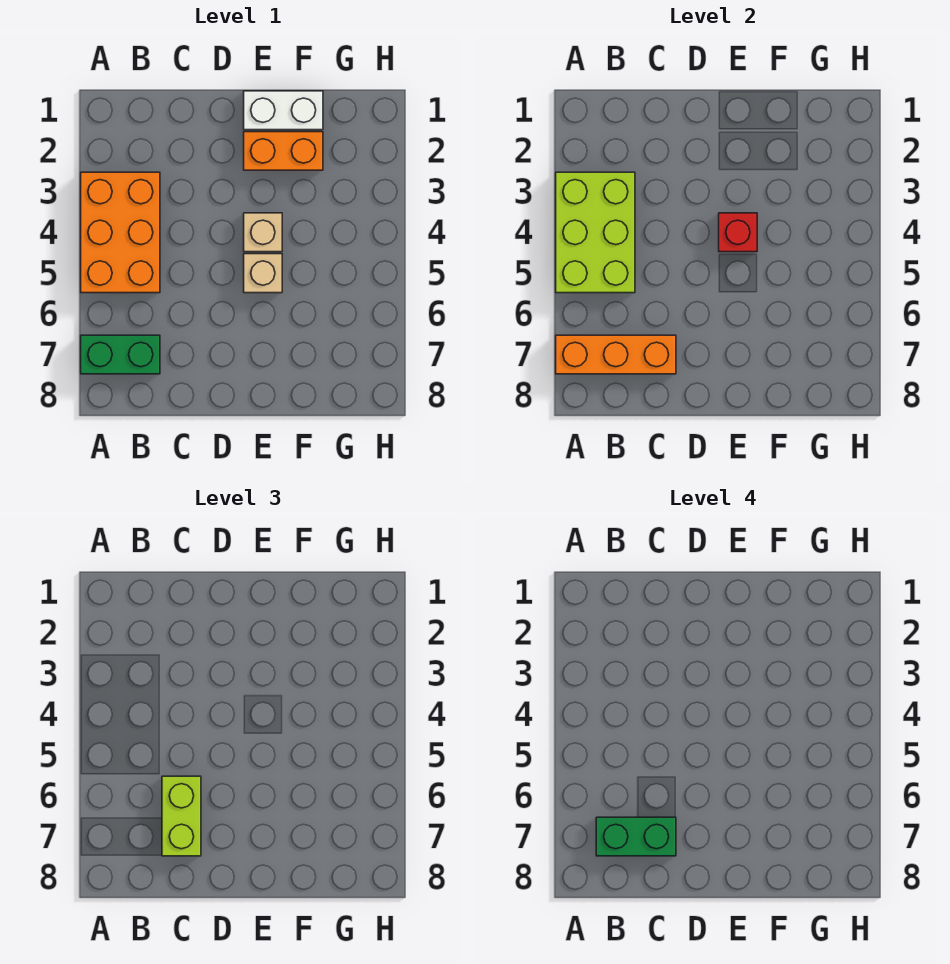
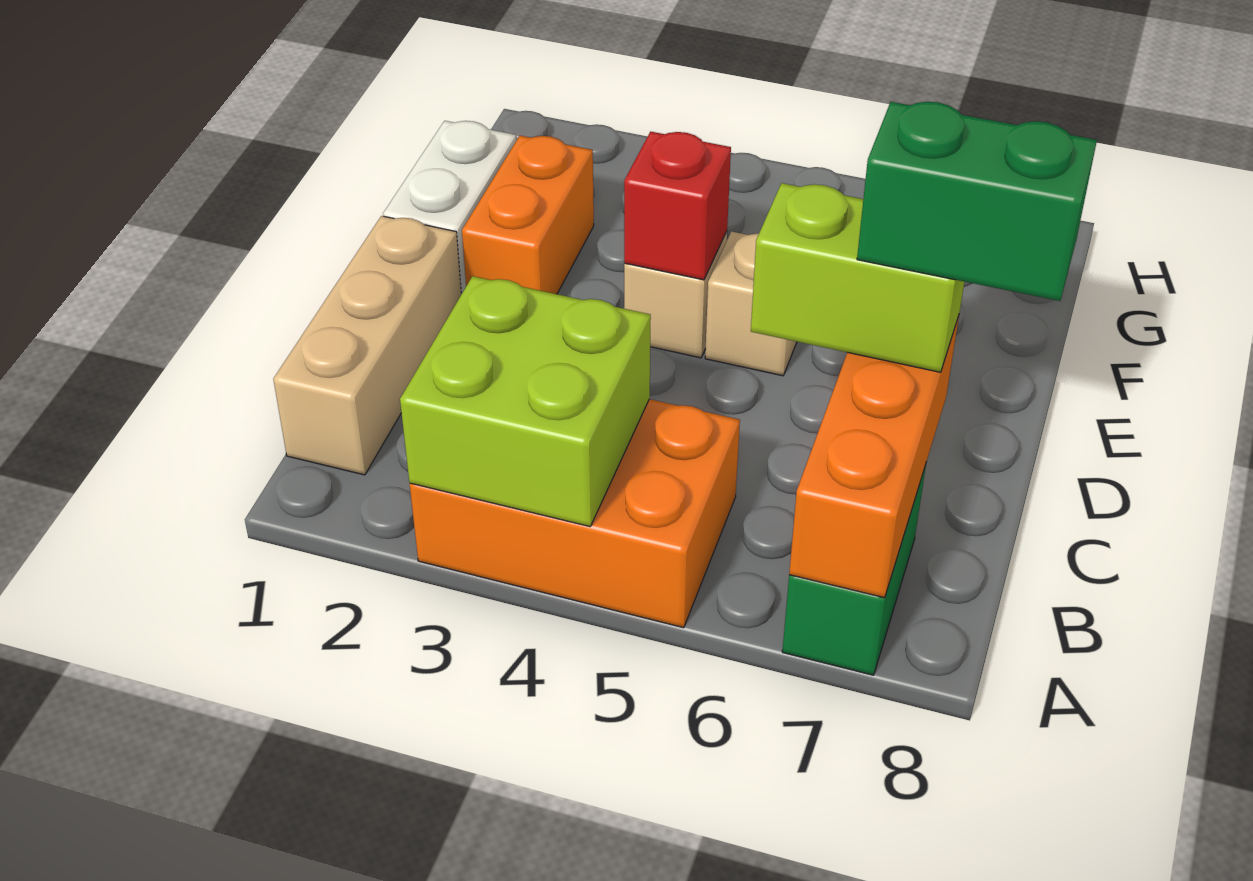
lime 2x3 brick [556,172,635,293] -> lime 2x2 brick [400,276,651,527]
none -> tan 1x3 brick [273,216,461,475]
green 1x2 brick [596,817,676,856] -> green 1x2 brick turned to [857,102,1097,301]

